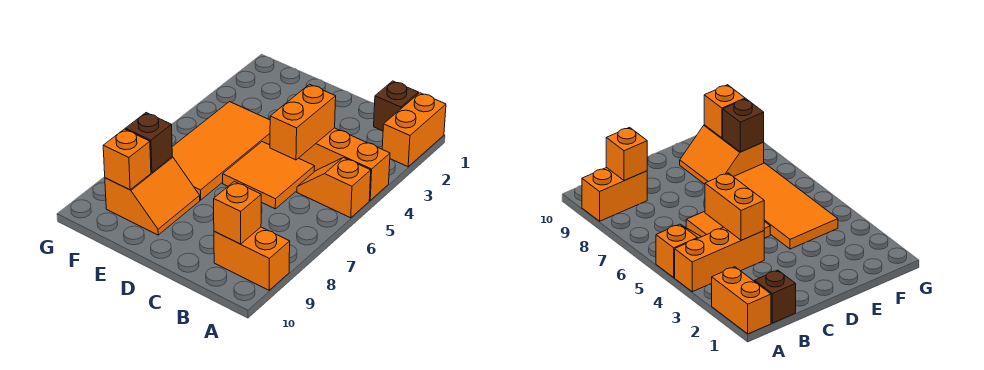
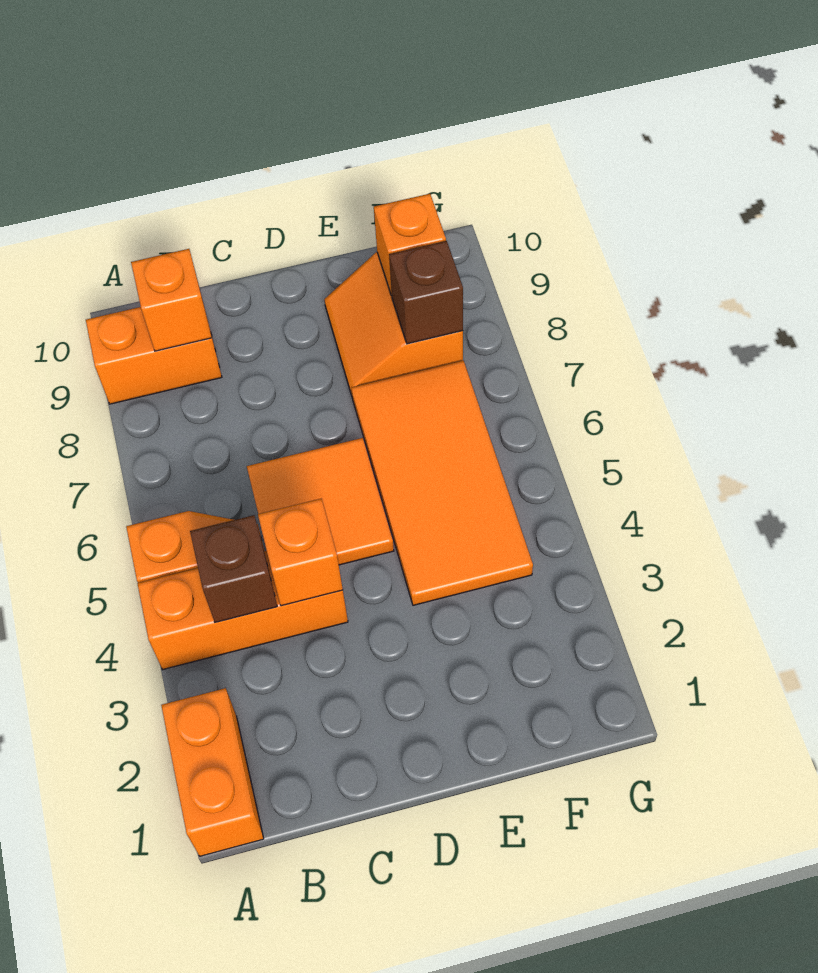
brown 1x1 brick [374,81,418,131] -> brown 1x1 brick moved to [190,515,277,622]
orange 1x2 brick [270,84,336,160] -> orange 1x1 brick [258,499,343,606]

